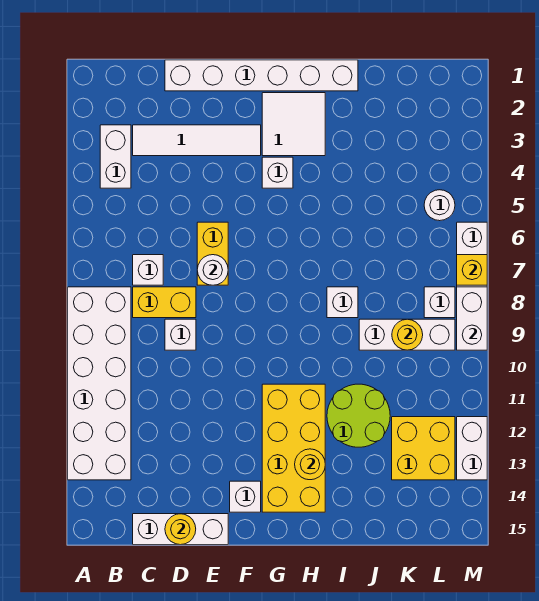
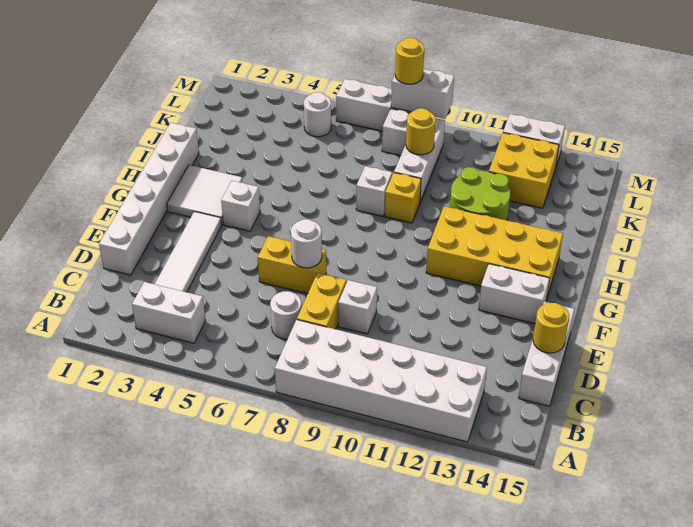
white 1x1 brick [133,255,163,285] -> white 1x1 round brick [270,291,302,339]
white 1x1 brick [230,481,261,512] -> white 1x2 brick [479,264,550,324]
yellow 1x1 round brick [295,449,325,480] -> yellow 1x1 round brick moved to [395,38,424,84]
yellow 1x1 brick [457,255,487,285] -> yellow 1x1 brick moved to [385,173,421,223]

